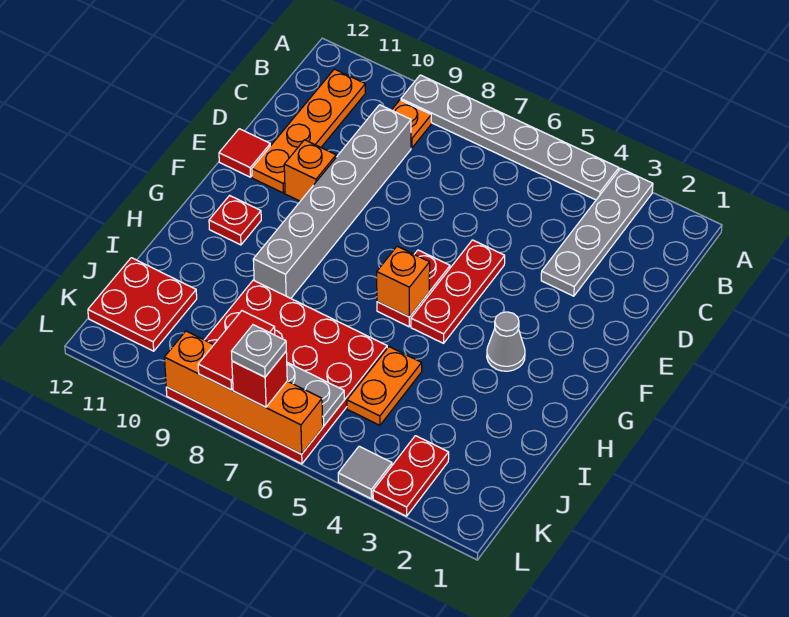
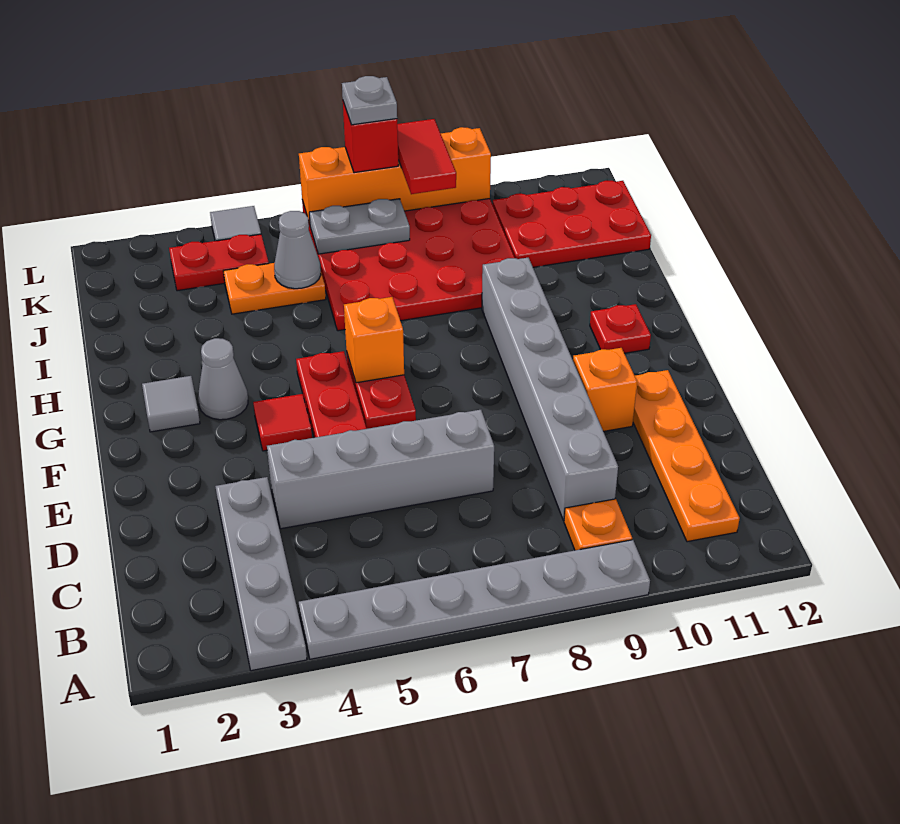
none -> grey 1x4 brick [267,410,494,529]
red 1x1 tile [219,129,270,177] -> red 1x1 tile moved to [253,394,312,451]
none -> grey 1x1 tile [142,376,200,432]
orange 1x2 plate [347,347,422,425] -> orange 1x2 plate turned to [223,263,326,314]
none -> grey 1x1 cone [274,211,321,289]
red 2x2 plate [88,258,197,351] -> red 2x3 plate [493,181,651,267]
red 1x2 plate [373,436,449,516] -> red 1x2 plate turned to [169,234,269,291]

